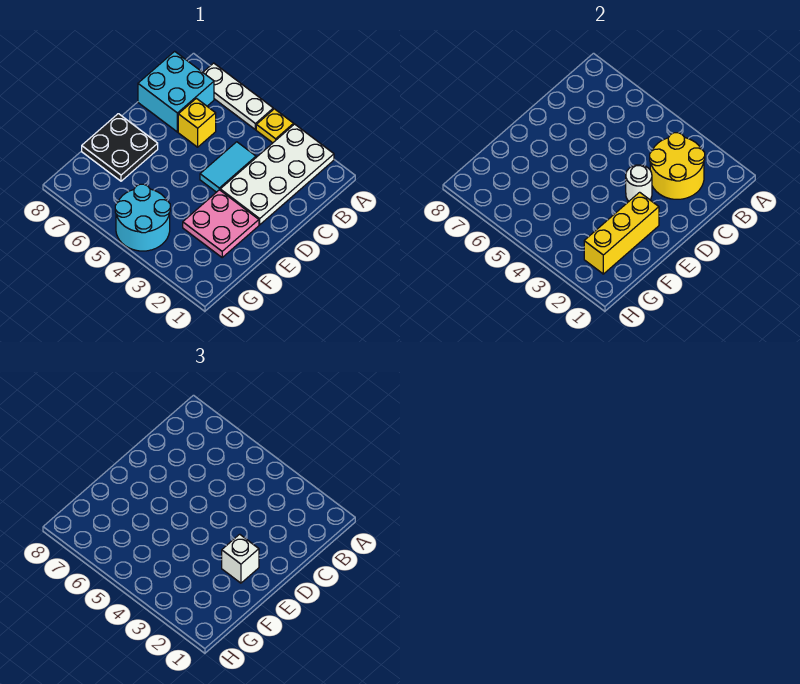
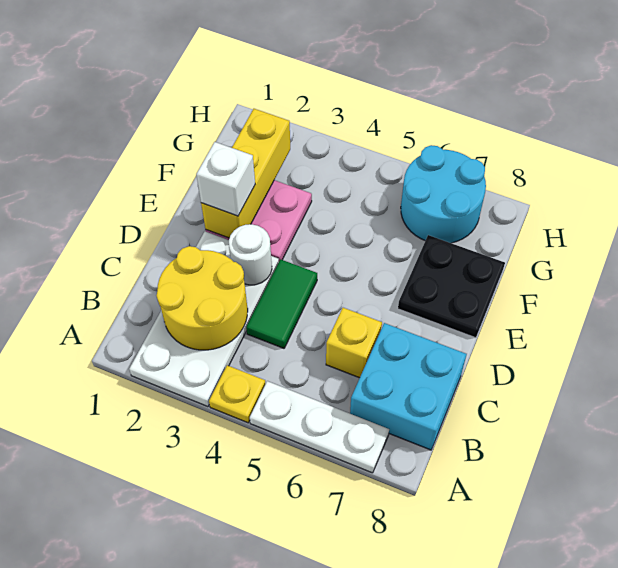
cyan 1x2 tile [200,142,256,192] -> green 1x2 tile [246,259,317,348]
cyan 2x2 round brick [115,184,170,251] -> cyan 2x2 round brick moved to [401,145,486,243]

